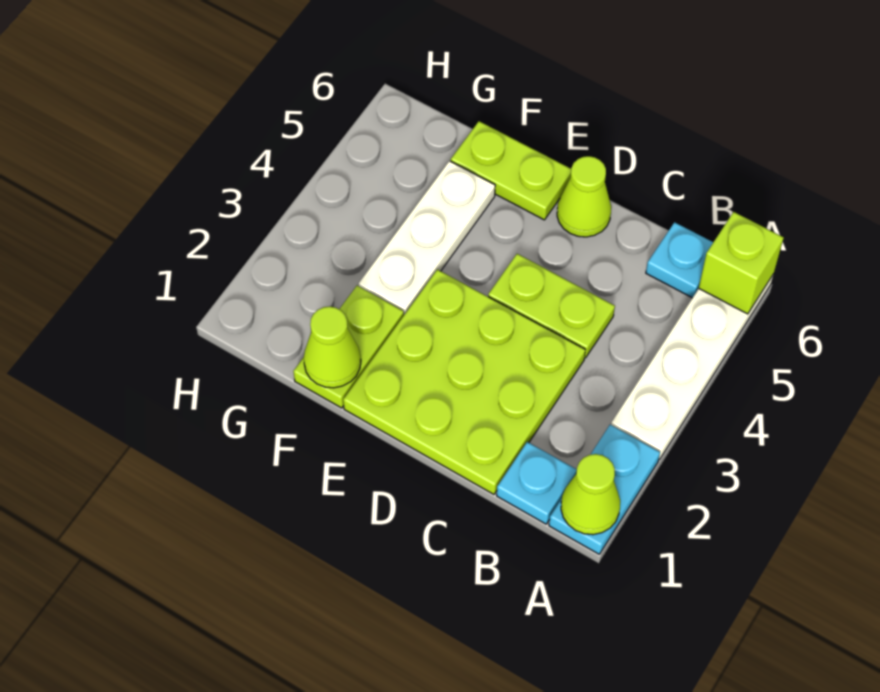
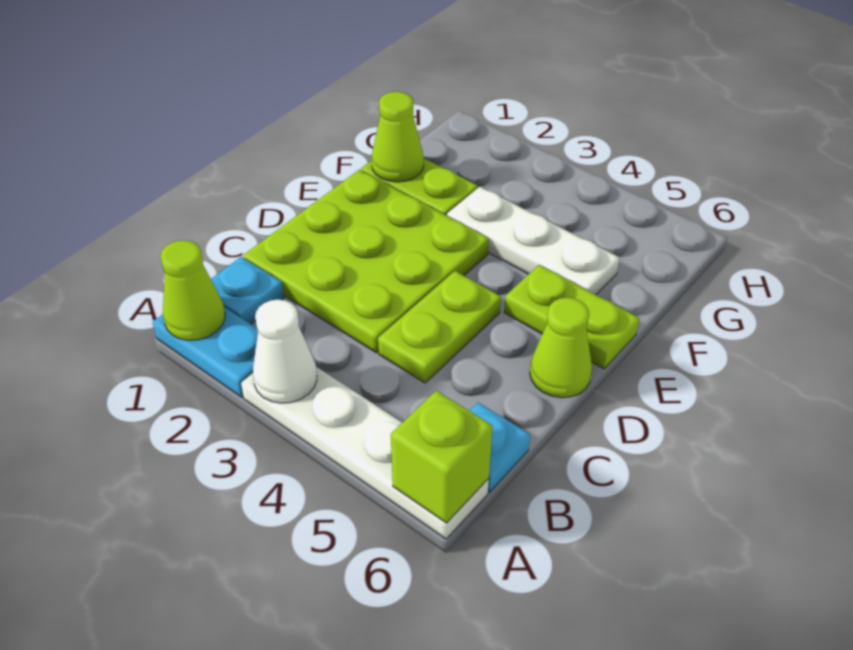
none -> white 1x1 cone [253,300,317,403]
lime 1x2 plate [451,121,571,220] -> lime 1x2 plate turned to [504,265,640,369]

